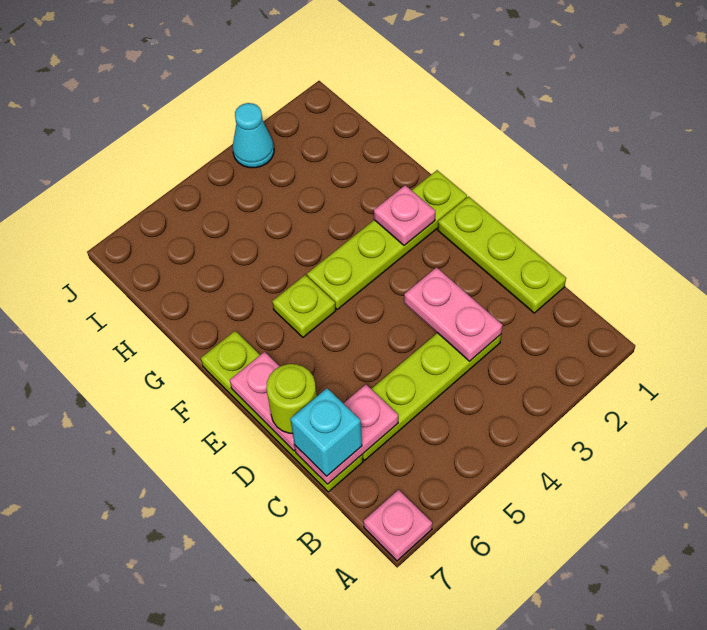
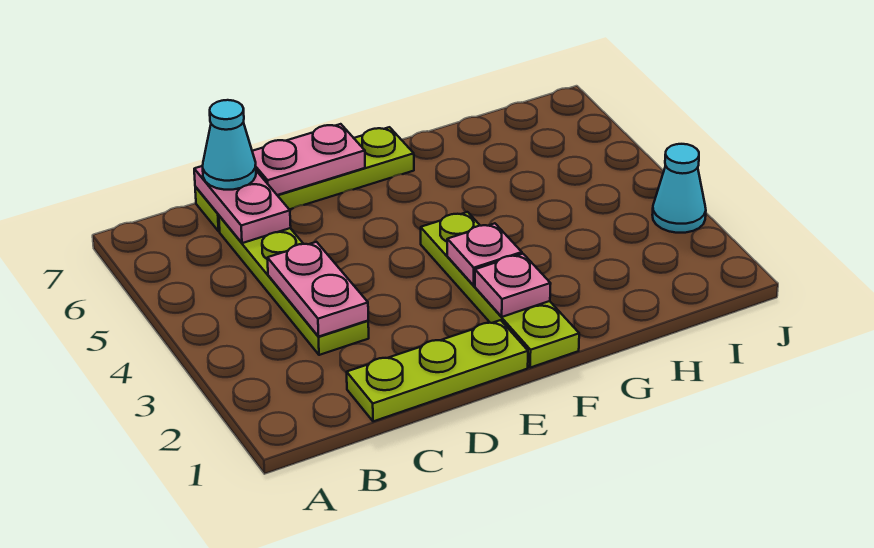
pink 1x1 plate [364,490,432,561] -> pink 1x1 plate moved to [447,223,522,286]
pink 1x2 plate [404,267,503,361] -> pink 1x2 plate turned to [267,242,368,336]
cyan 1x1 brick [290,388,362,476] -> cyan 1x1 cone [203,100,256,190]
lime 1x1 round brick [266,364,317,434] -> none
lime 1x1 plate [272,275,336,337] -> none

